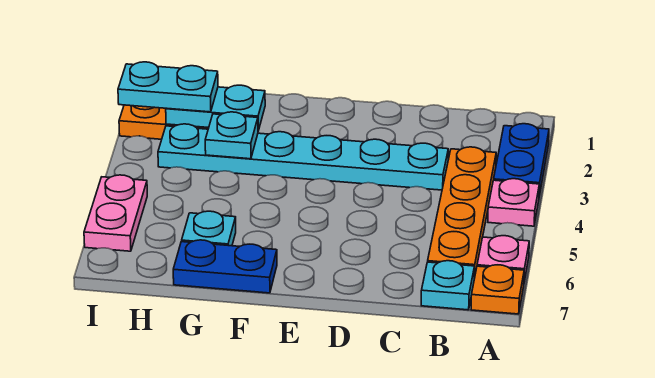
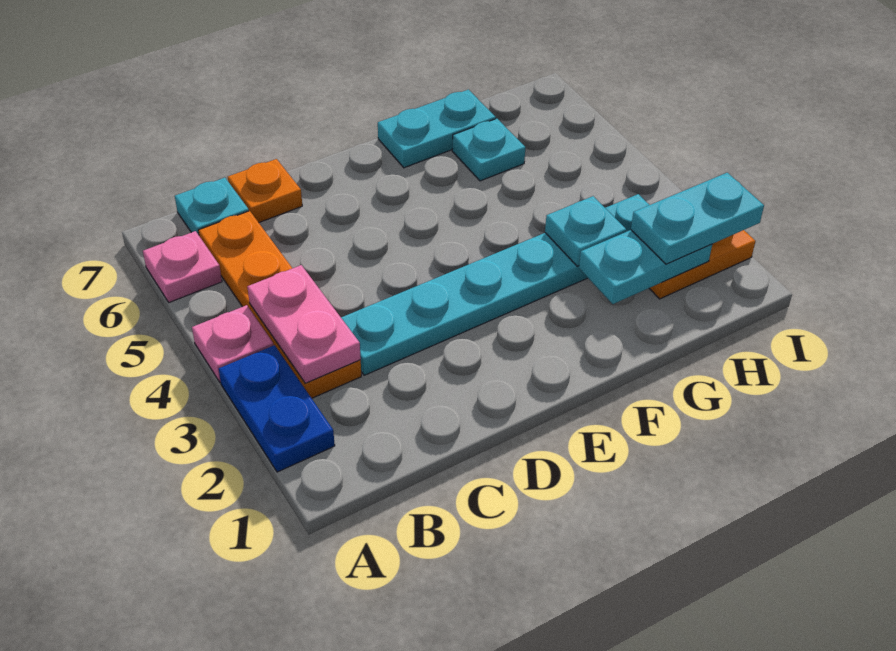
orange 1x1 plate [471,265,524,314] -> orange 1x1 plate moved to [228,159,302,222]
blue 1x2 plate [173,240,277,293] -> cyan 1x2 plate [378,90,496,168]
pink 1x2 plate [84,175,147,251] -> pink 1x2 plate moved to [247,265,361,383]

